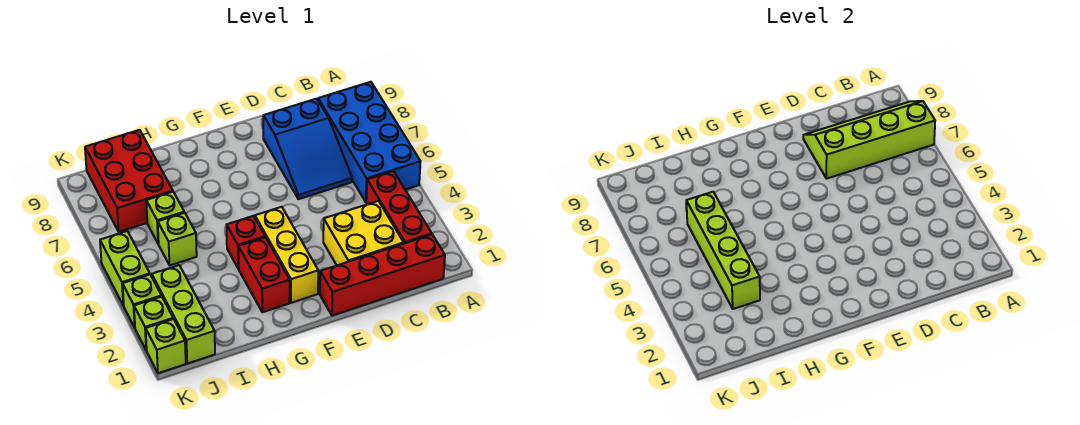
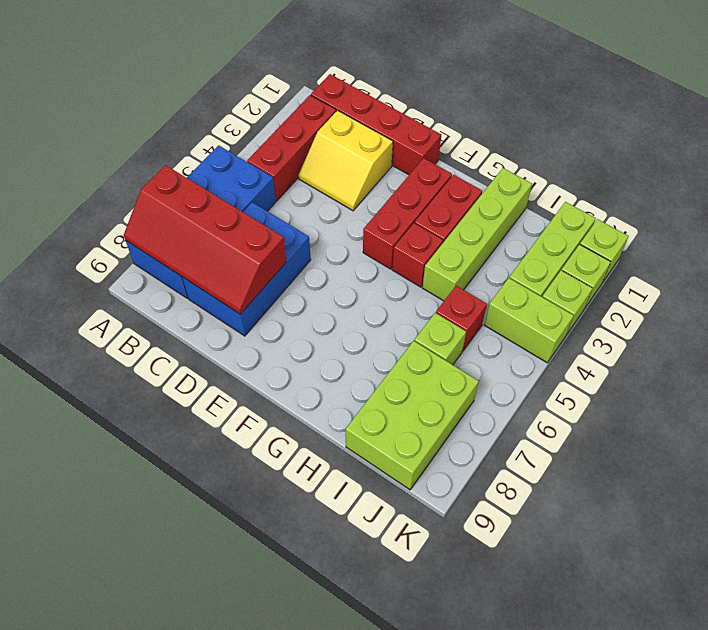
lime 2x4 slope [803,101,935,179] -> red 2x4 slope [124,165,286,314]
yellow 2x2 brick [323,201,404,265] -> yellow 2x2 slope [299,110,393,211]
blue 2x3 slope [263,99,352,199] -> blue 2x3 brick [182,202,311,336]
yellow 1x3 brick [255,207,318,303] -> red 1x3 brick [363,158,452,269]
lime 1x4 brick [686,192,760,309] -> lime 1x4 brick moved to [423,168,532,301]
lime 1x1 brick [158,213,197,265] -> red 1x1 brick [436,286,487,351]
red 2x3 brick [85,130,173,232] -> lime 2x3 brick [346,341,479,490]
lime 1x2 brick [100,231,150,306] -> lime 1x2 brick turned to [485,278,574,363]

